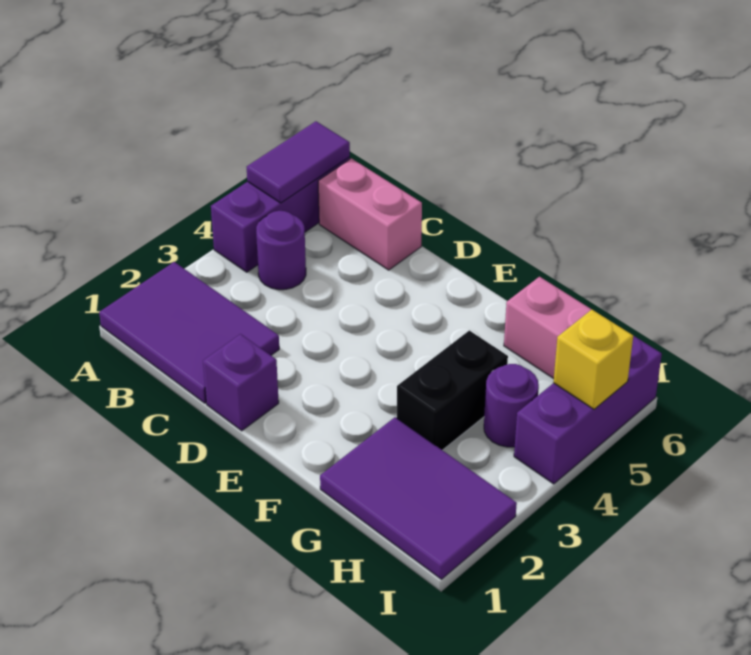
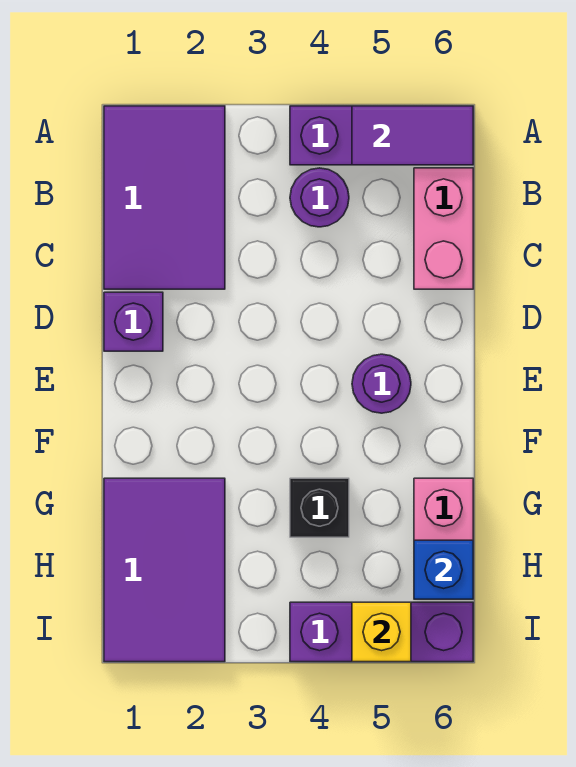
black 1x2 brick [397,330,508,450] -> black 1x1 brick [290,478,349,537]
purple 1x1 round brick [484,364,539,447] -> purple 1x1 round brick moved to [352,354,411,413]
none -> blue 1x1 brick [414,540,473,599]

